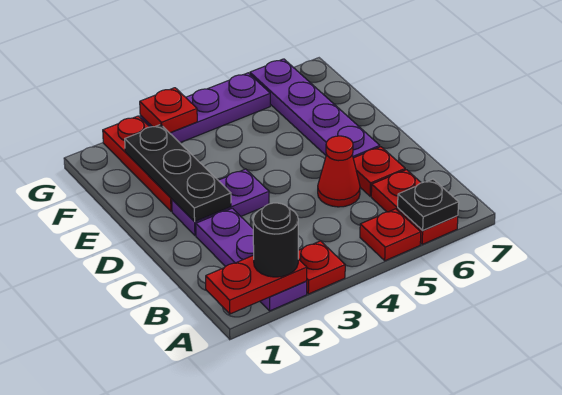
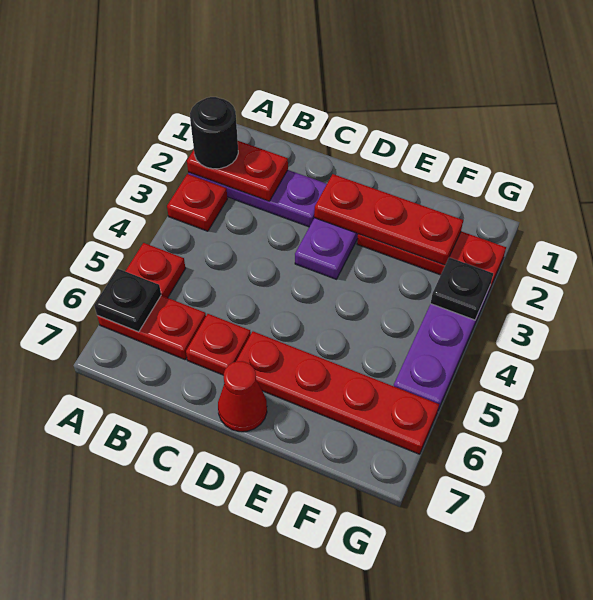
red 1x2 plate [206,255,307,314] -> red 1x2 plate turned to [187,141,288,201]
red 1x1 cone [318,136,360,207] -> red 1x1 cone moved to [218,361,267,432]
black 1x3 plate [125,124,231,222] -> red 1x3 plate [314,174,463,265]
purple 1x4 plate [250,59,380,158] -> red 1x4 plate [236,331,439,454]
red 1x1 plate [140,88,197,133] -> black 1x1 plate [431,257,493,320]

